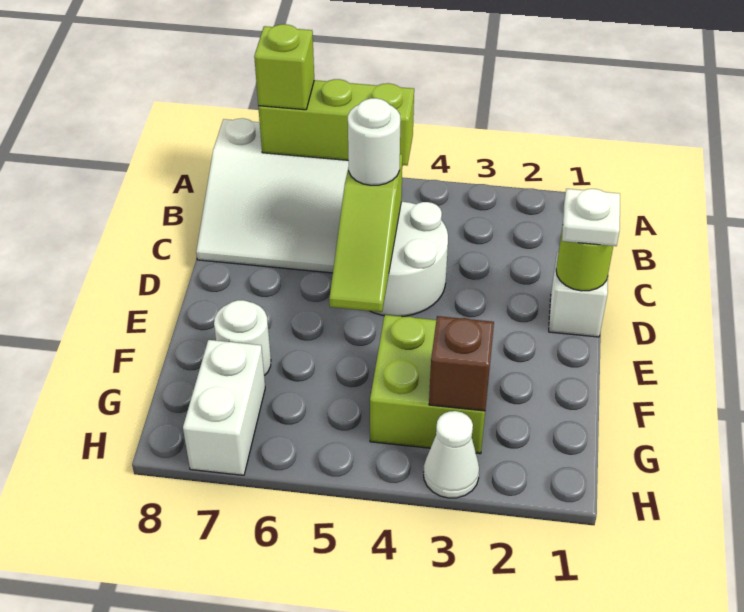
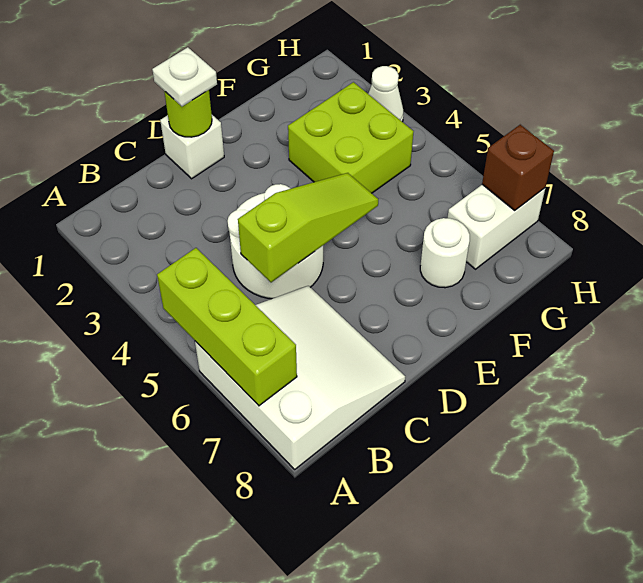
lime 1x1 brick [254,24,314,110] -> none
white 1x1 round brick [348,98,400,185] -> none
brown 1x1 brick [429,316,494,411] -> brown 1x1 brick moved to [482,125,554,210]

